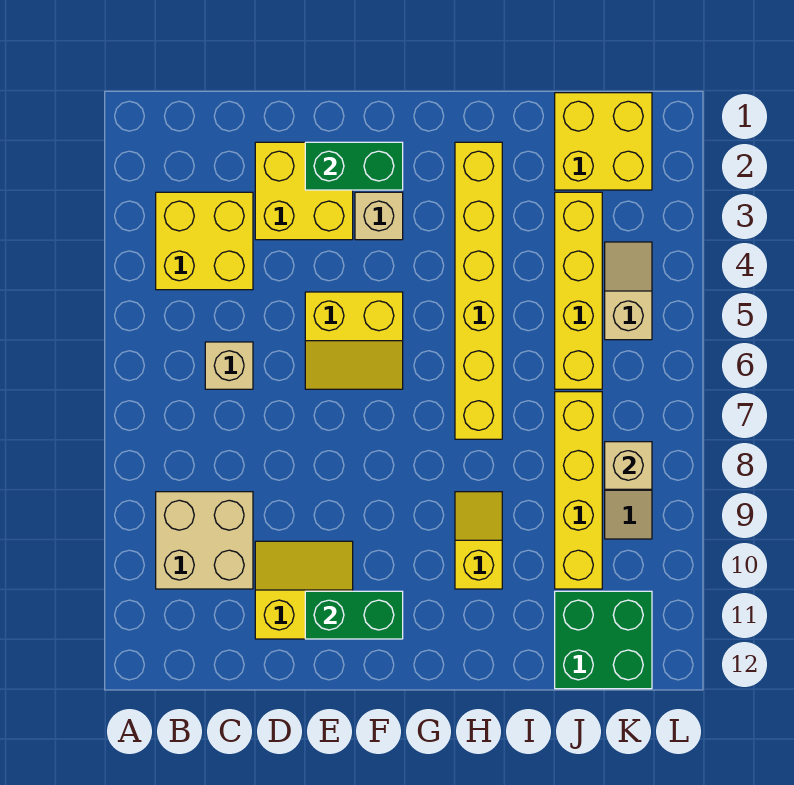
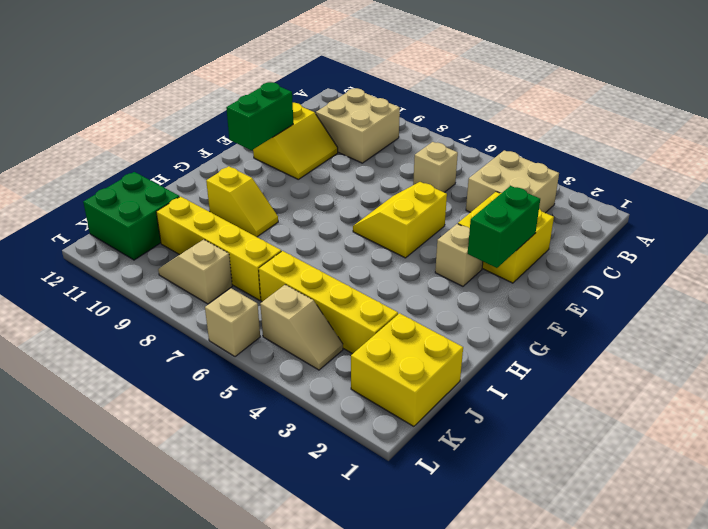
yellow 2x2 brick [156,192,253,290] -> tan 2x2 brick [466,150,559,213]
yellow 1x6 brick [455,142,502,439] -> none
tan 1x1 brick [605,442,652,489] -> tan 1x1 brick moved to [205,288,260,357]

